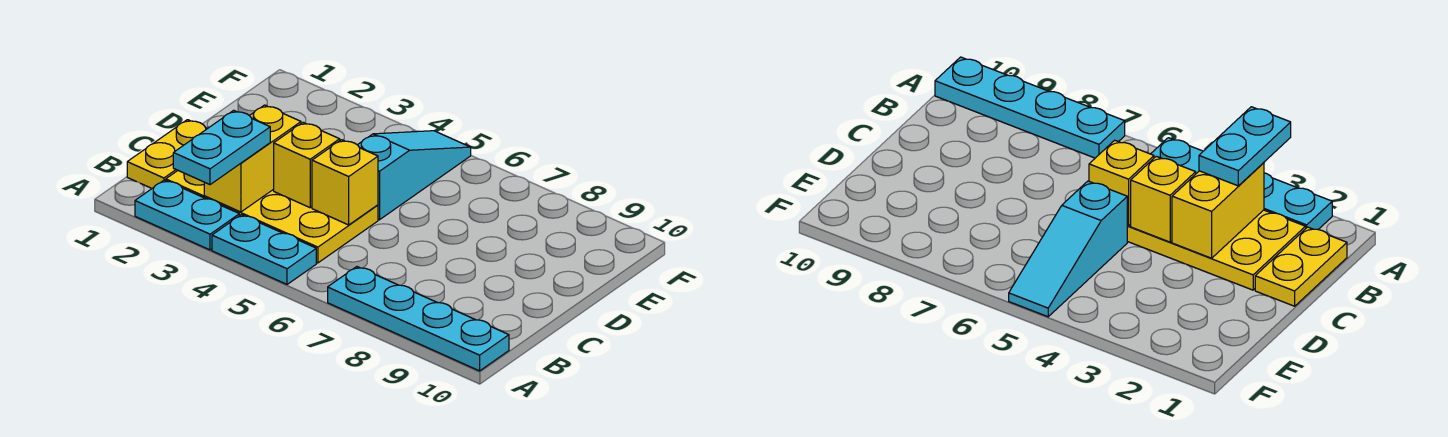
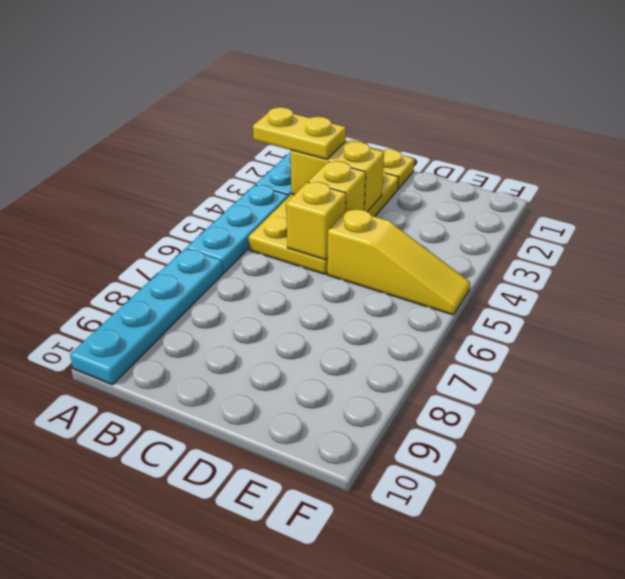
cyan 1x2 plate [173,110,270,185] -> yellow 1x2 plate [253,107,346,159]
cyan 1x2 plate [212,215,316,284] -> cyan 1x3 plate [187,185,289,273]
cyan 1x3 slope [358,131,471,220] -> yellow 1x3 slope [327,209,470,315]

